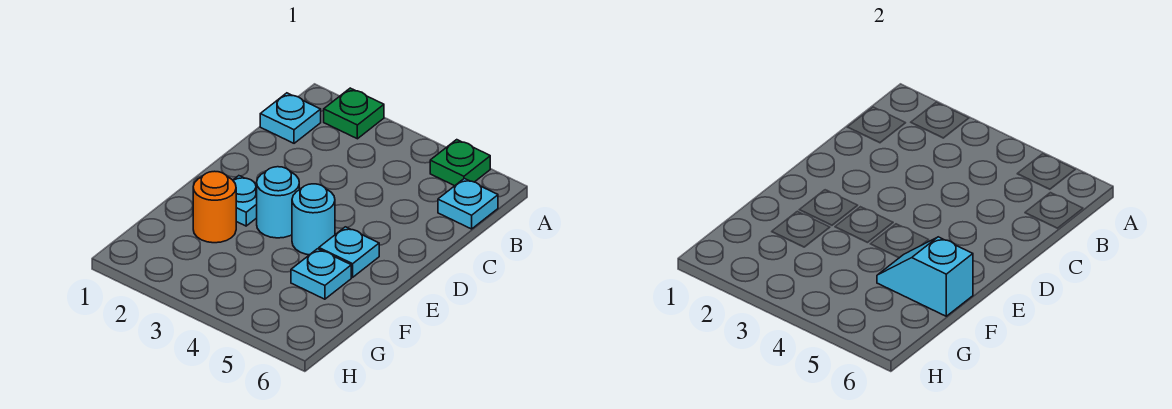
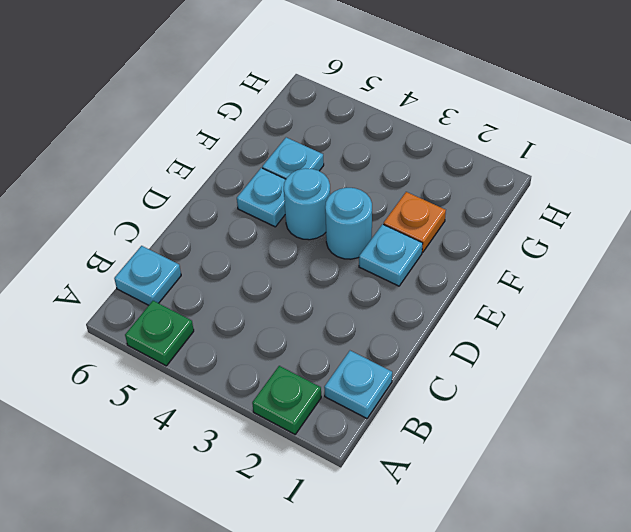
orange 1x1 round brick [193,171,236,243] -> orange 1x1 plate [383,192,446,252]
cyan 1x2 slope [877,237,973,316] -> none

